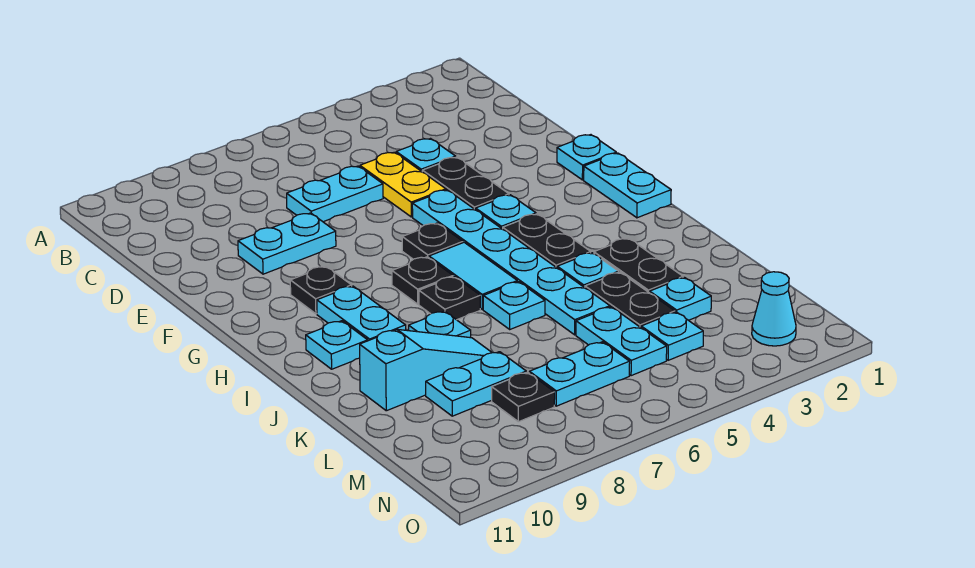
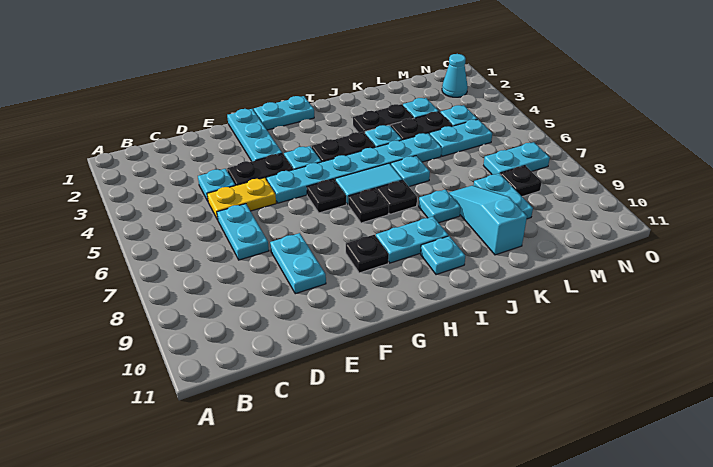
cyan 1x1 plate [557,135,616,180] -> cyan 1x3 plate [227,109,282,161]
cyan 1x2 plate [529,342,630,406] -> cyan 1x2 plate turned to [484,142,550,175]

